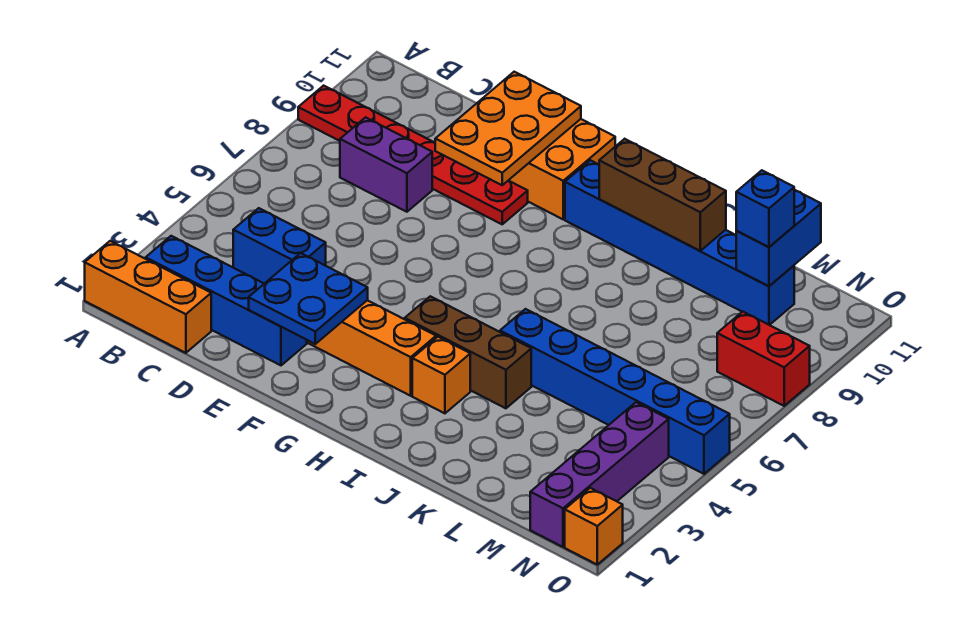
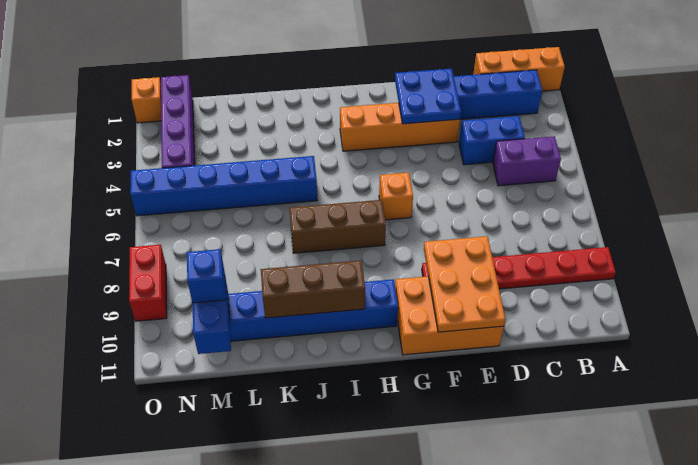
purple 1x2 brick [340,117,432,212] -> purple 1x2 brick moved to [493,136,561,186]
brown 1x3 brick [405,296,531,408] -> brown 1x3 brick moved to [289,200,386,253]
orange 1x1 brick [412,337,470,413] -> orange 1x1 brick moved to [379,173,413,220]
red 1x2 brick [717,312,810,406] -> red 1x2 brick turned to [129,245,167,321]

